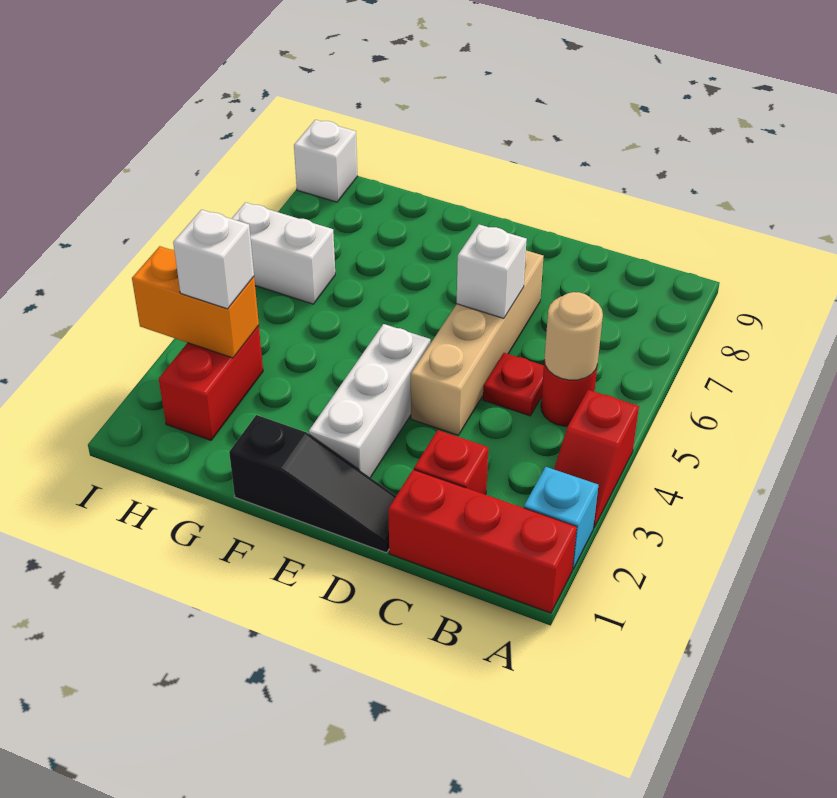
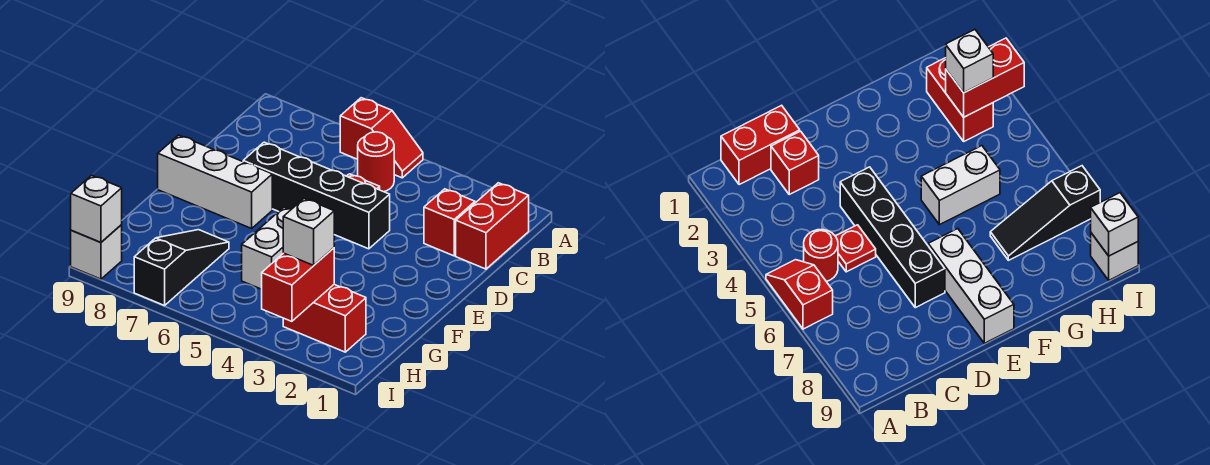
red 1x3 brick [388,470,577,613] -> red 1x2 brick [456,183,529,269]
cyan 1x1 brick [524,467,598,569] -> none
red 1x2 slope [554,390,639,528] -> red 1x2 slope moved to [340,98,423,178]
tan 1x1 round brick [544,292,603,380] -> none
black 1x3 slope [229,415,396,553] -> black 1x3 slope moved to [134,230,229,306]
tan 1x4 brick [411,250,544,435] -> black 1x4 brick [243,142,390,249]
white 1x1 brick [457,225,527,318] -> white 1x1 brick moved to [71,175,122,242]
white 1x3 brick [309,324,431,478] -> white 1x3 brick moved to [158,135,272,228]
orange 1x2 brick [132,246,259,358] -> red 1x2 brick [262,248,334,321]
white 1x2 brick [232,202,335,304] -> white 1x2 brick moved to [242,207,291,289]

